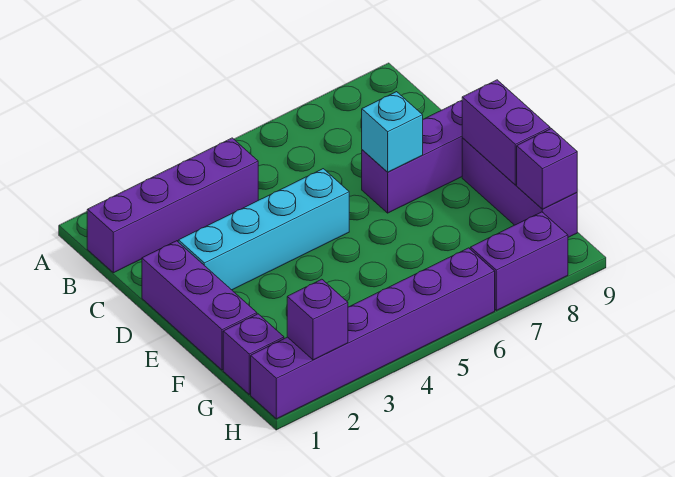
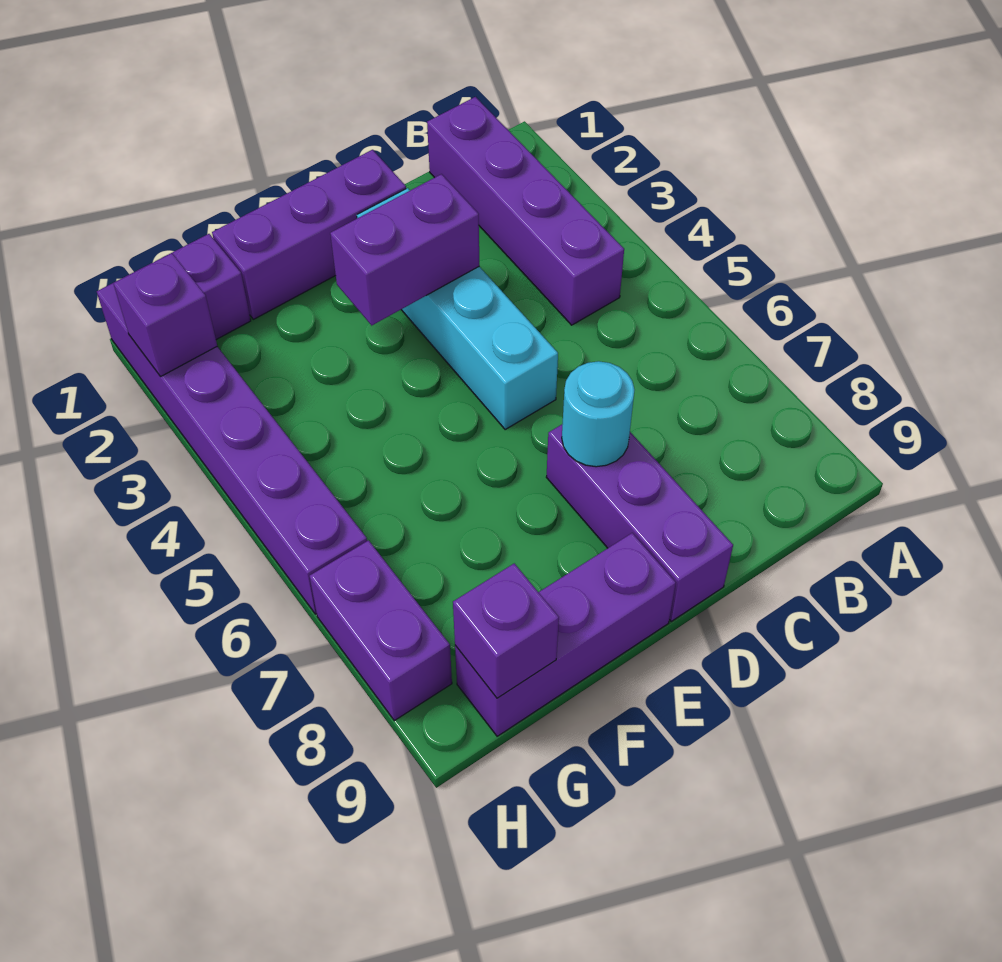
cyan 1x1 brick [362,92,423,172] -> cyan 1x1 round brick [562,361,634,467]
purple 1x2 brick [462,80,550,185] -> purple 1x2 brick moved to [330,174,479,325]

